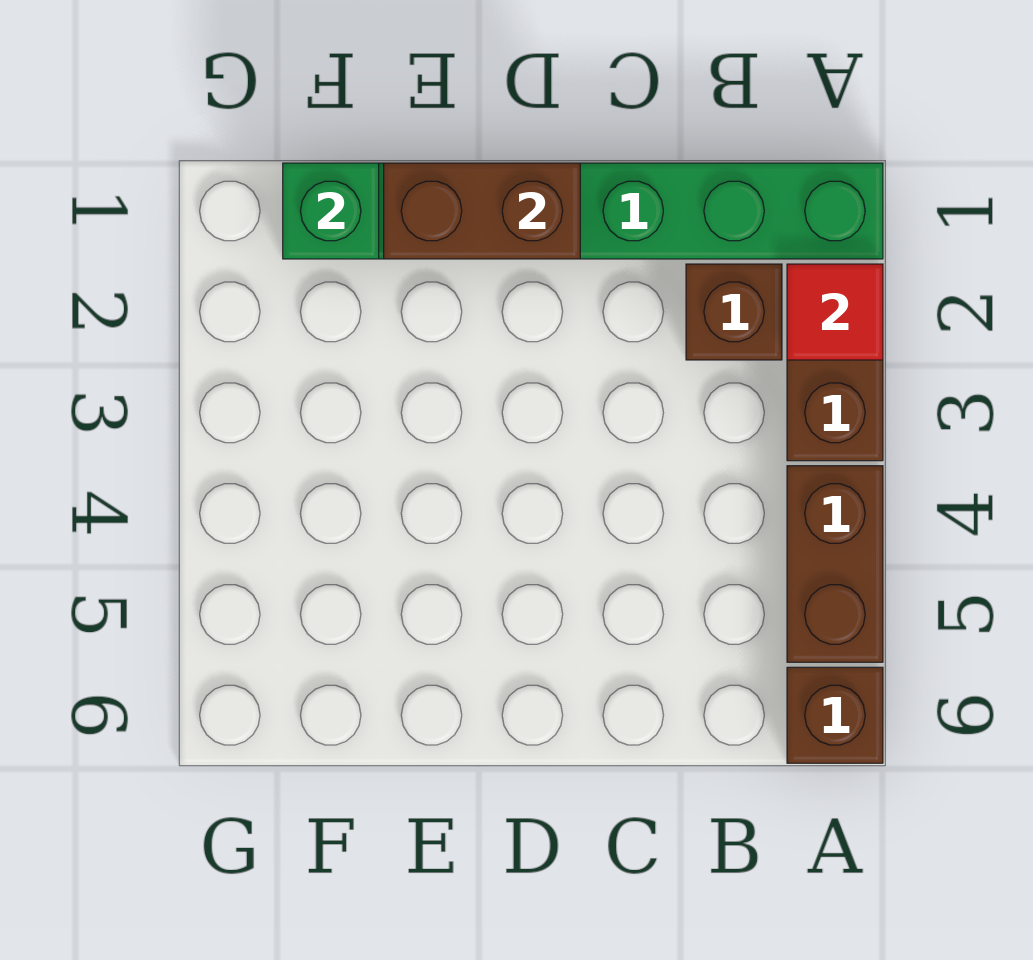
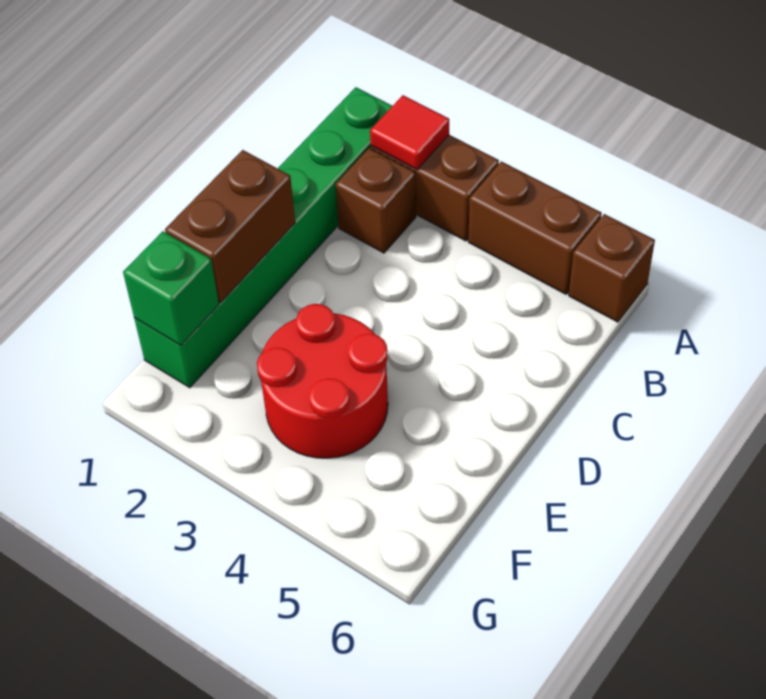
none -> red 2x2 round brick [257,304,388,458]

